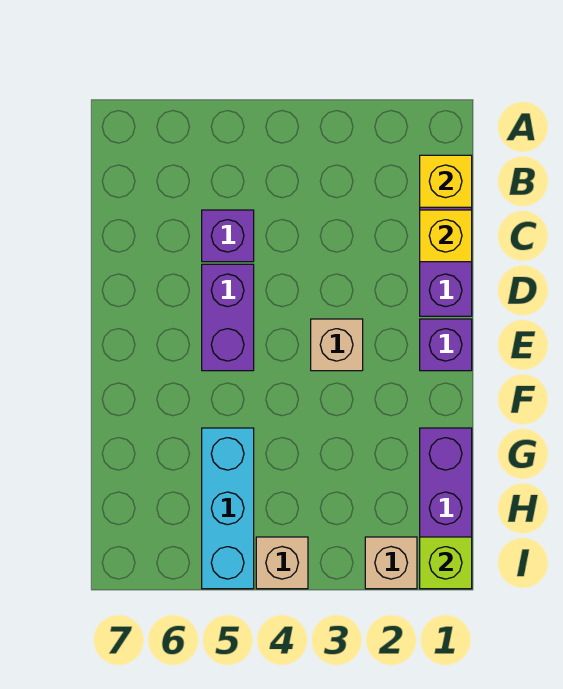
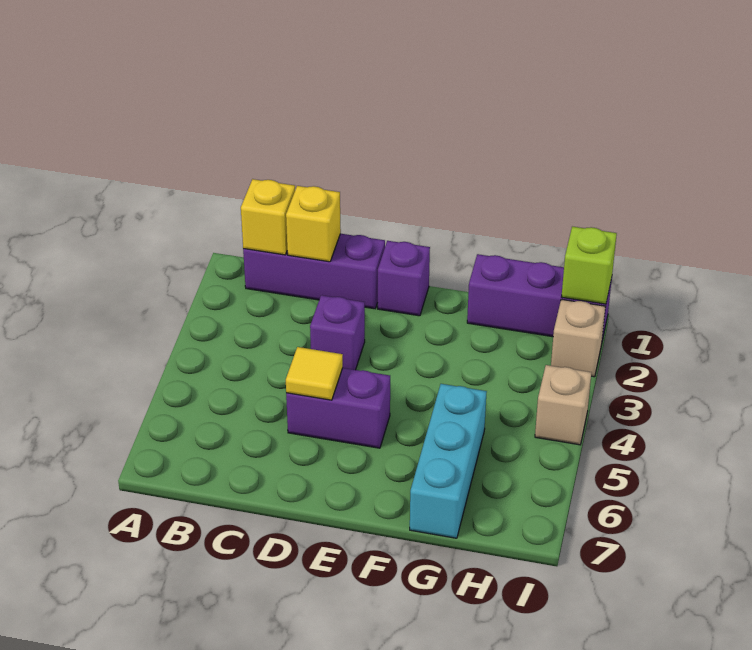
purple 1x1 brick [202,210,254,262] -> purple 1x1 brick moved to [310,295,365,370]
none -> yellow 1x1 tile [286,347,343,400]
tan 1x1 brick [311,319,363,371] -> none
cyan 1x3 brick [202,428,254,589] -> cyan 1x3 brick turned to [410,384,487,538]

